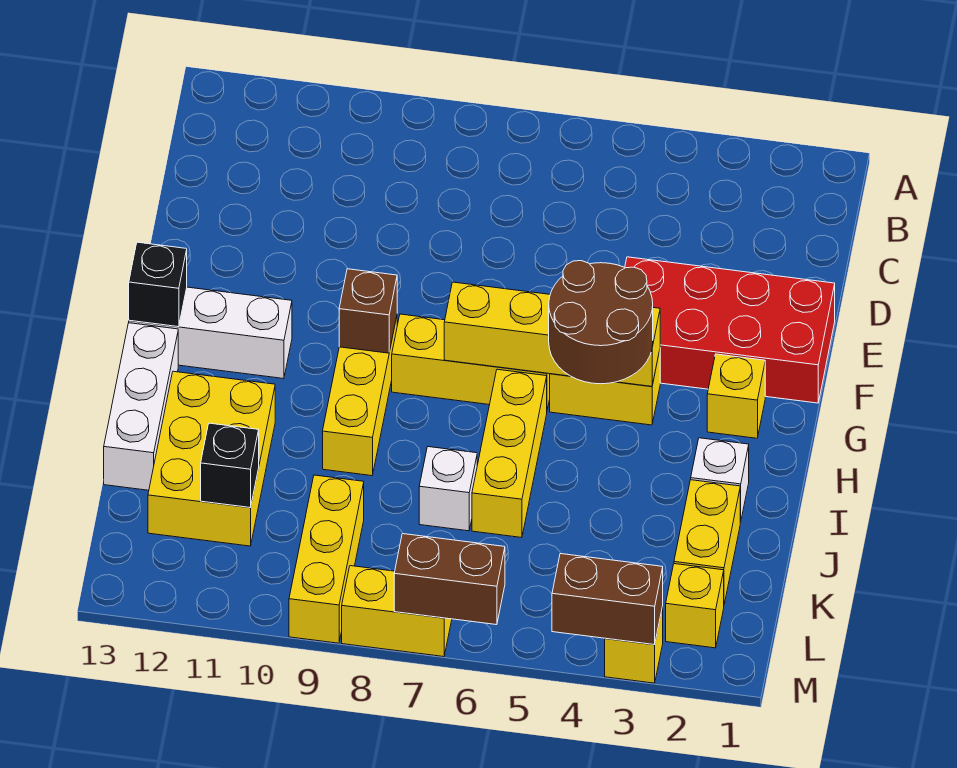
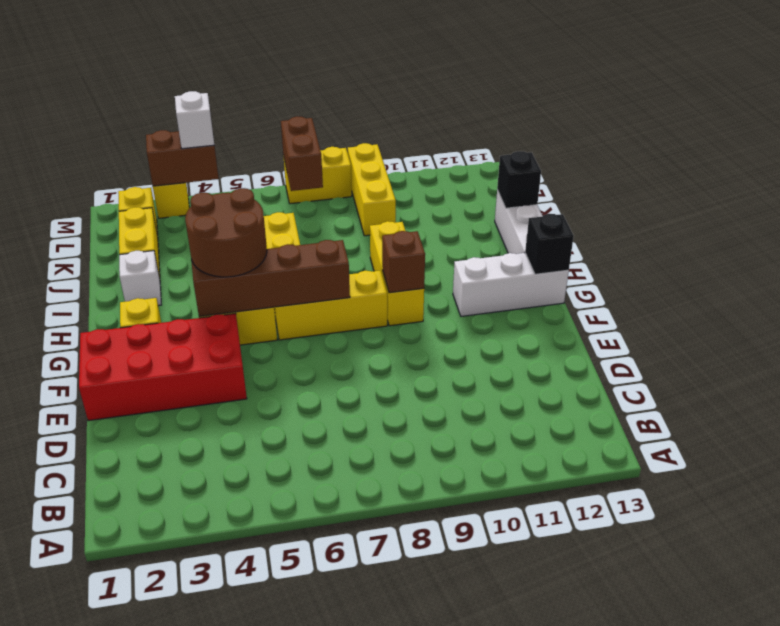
yellow 1x4 brick [444,282,660,386] -> brown 1x4 brick [191,240,350,316]
yellow 2x3 brick [148,371,275,546] -> none
white 1x1 brick [419,447,477,531] -> white 1x1 brick moved to [175,91,214,149]
black 1x1 brick [201,423,259,508] -> black 1x1 brick moved to [497,151,541,208]
brown 1x2 brick [394,534,505,625] -> brown 1x2 brick turned to [281,117,323,191]

